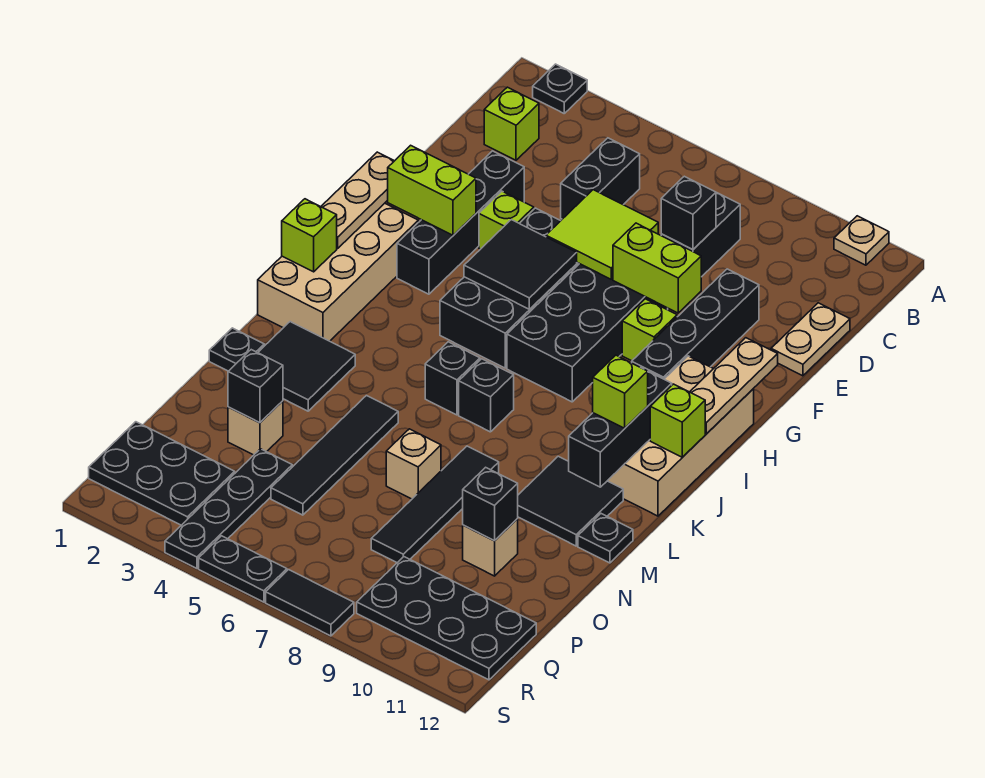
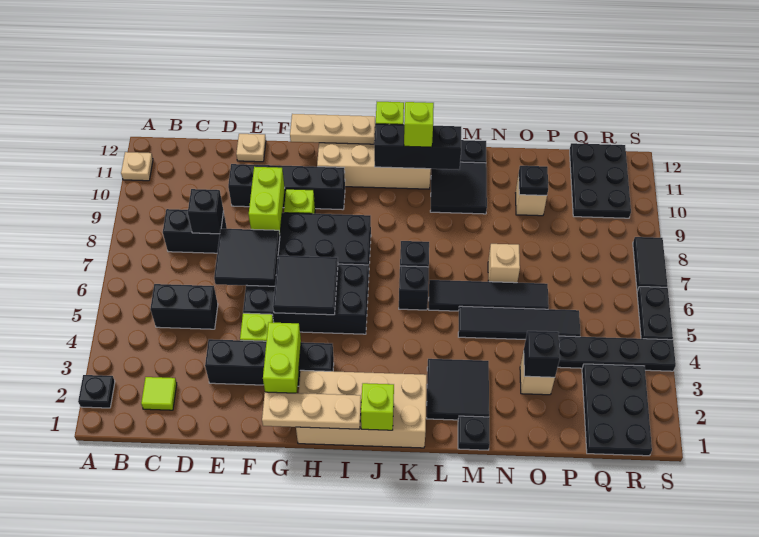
lime 1x1 brick [484,87,539,160] -> lime 1x1 tile [141,377,177,410]
tan 1x2 plate [771,303,850,376] -> tan 1x1 plate [236,134,266,162]
lime 2x2 tile [546,190,658,279] -> black 2x2 tile [214,229,280,286]
black 1x4 tile [371,446,499,563] -> black 1x4 tile moved to [429,280,549,311]
black 1x1 brick [463,467,518,541] -> black 1x1 plate [519,166,548,195]
black 2x4 plate [357,557,536,680] -> black 2x3 plate [570,143,631,218]

